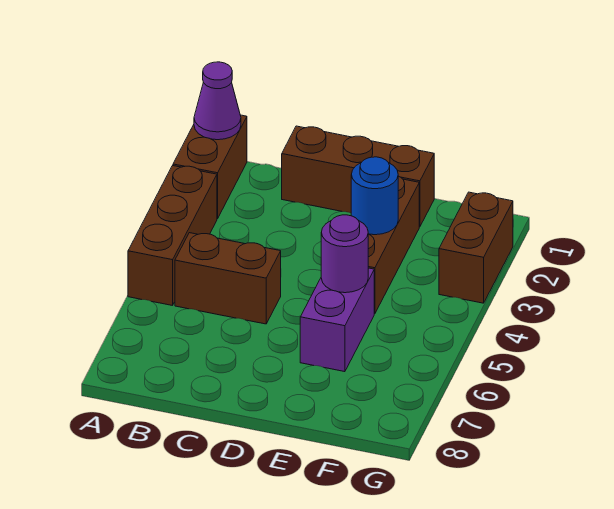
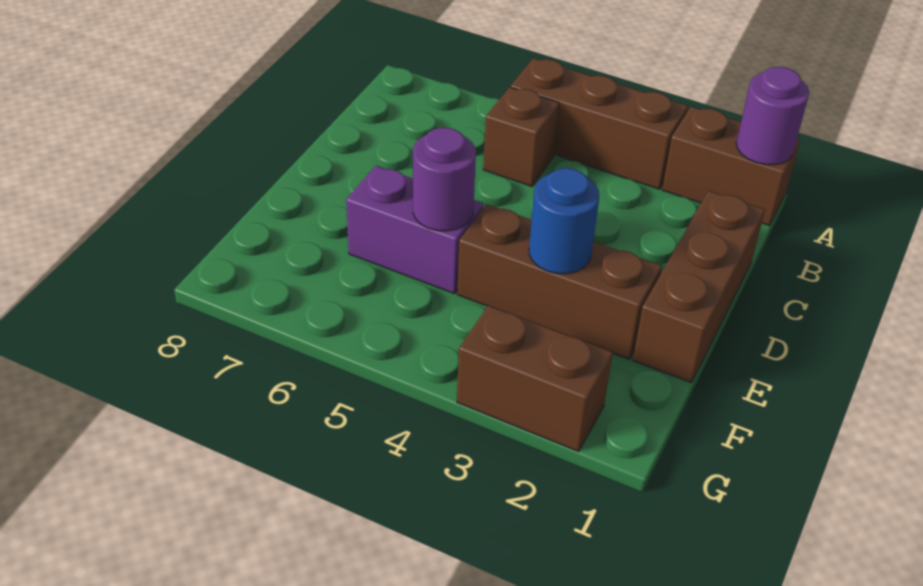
purple 1x1 cone [194,62,241,140] -> purple 1x1 round brick [736,67,809,165]
brown 1x2 brick [175,233,281,324] -> brown 1x1 brick [483,87,559,186]

